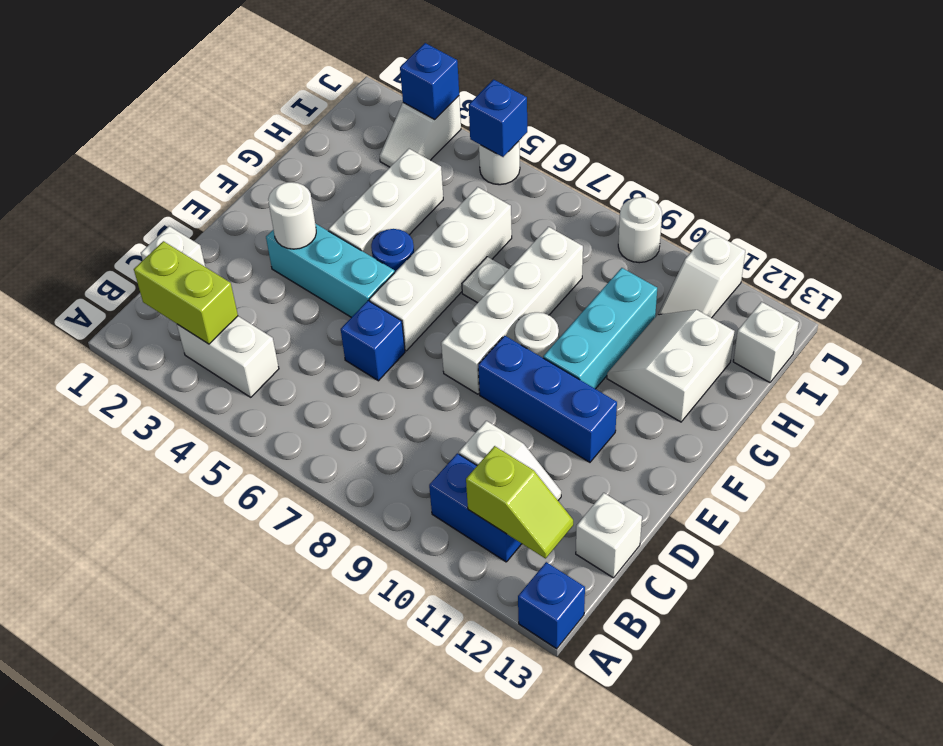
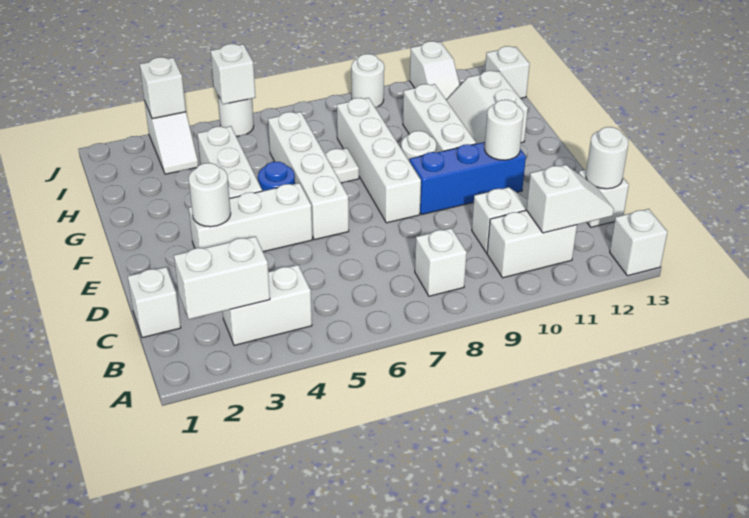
blue 1x1 brick [518,562,585,649] -> white 1x1 brick [610,209,668,276]
lime 1x2 brick [134,241,238,344] -> white 1x2 brick [174,236,270,319]
none -> white 1x1 brick [415,228,467,296]
blue 1x2 brick [429,453,522,562] -> white 1x2 brick [487,210,577,278]
lime 1x2 slope [466,446,573,559] -> white 1x2 slope [526,165,614,233]
none -> white 1x1 round brick [586,127,628,189]
blue 1x1 brick [341,301,405,381] -> none
cyan 1x3 brick [266,224,395,317] -> white 1x3 brick [189,183,312,252]
none -> white 1x1 round brick [485,100,524,160]
cyan 1x3 brick [543,268,657,389] -> white 1x3 brick [403,84,476,152]
blue 1x1 brick [400,43,459,119] -> white 1x1 brick [140,57,186,119]
blue 1x1 brick [469,80,527,157] -> white 1x1 brick [211,44,256,104]

